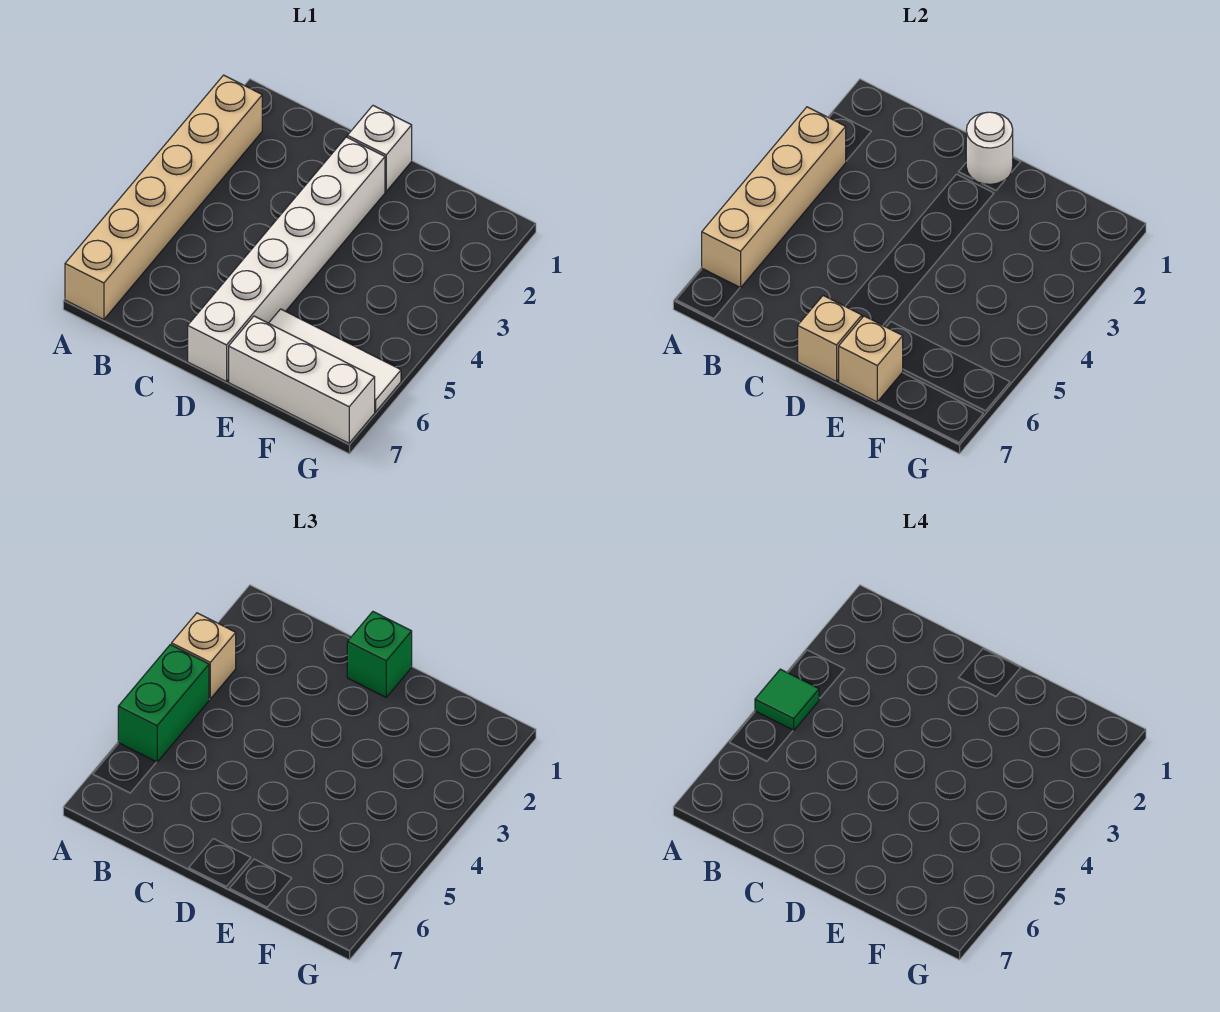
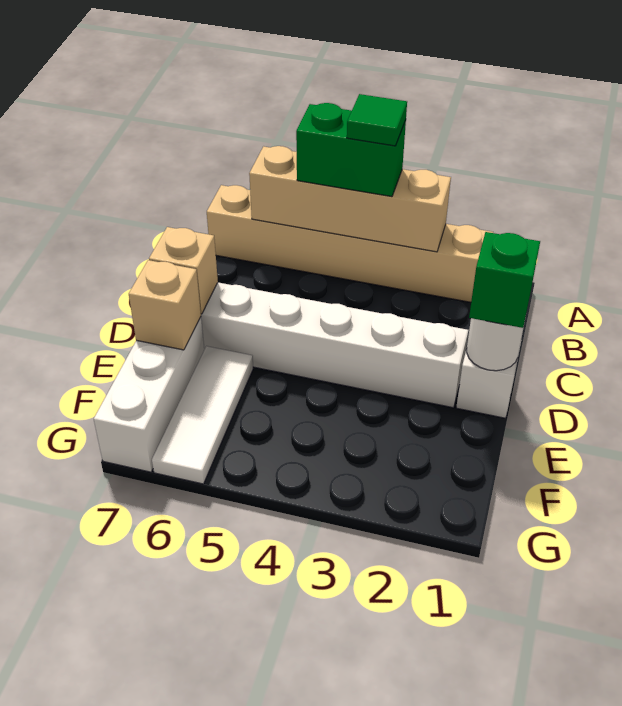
tan 1x1 brick [172,613,236,699] -> none

